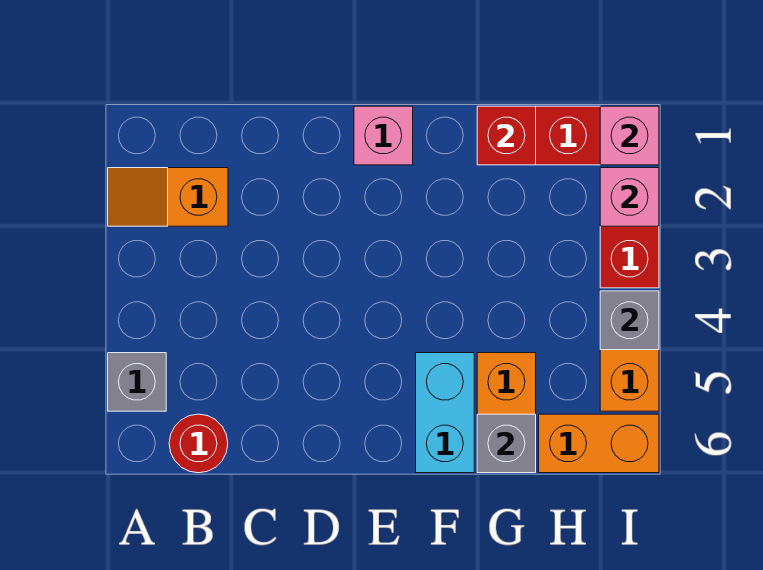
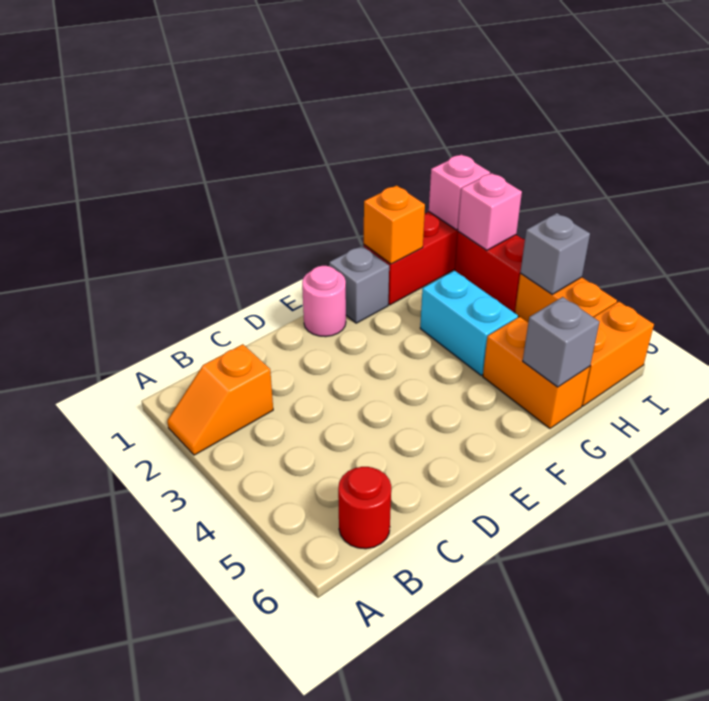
grey 1x1 brick [108,353,166,411] -> grey 1x1 brick moved to [329,246,389,323]
pink 1x1 brick [354,106,413,165] -> pink 1x1 round brick [302,266,346,337]
cyan 1x2 brick [416,353,474,473] -> cyan 1x2 brick moved to [420,270,518,375]
red 1x1 brick [477,106,536,165] -> orange 1x1 brick [364,185,425,264]

